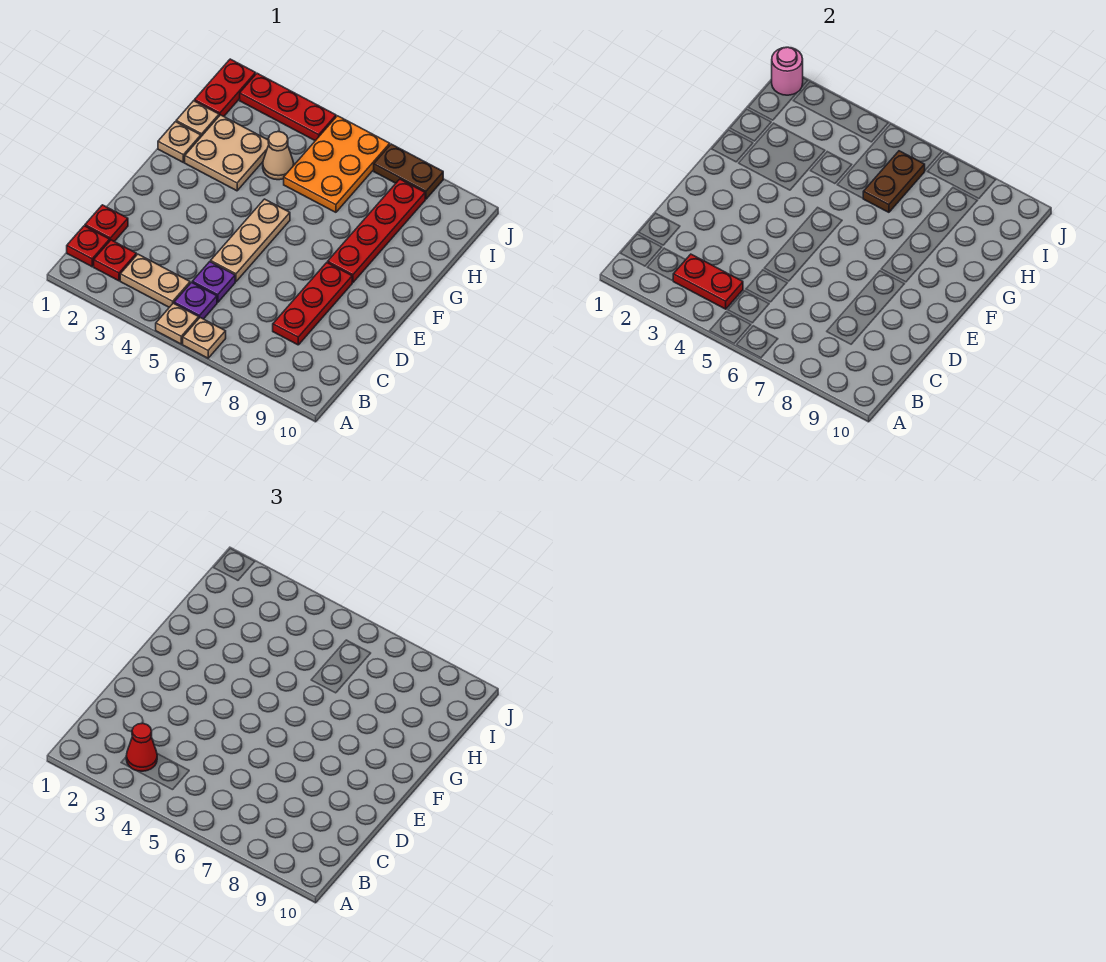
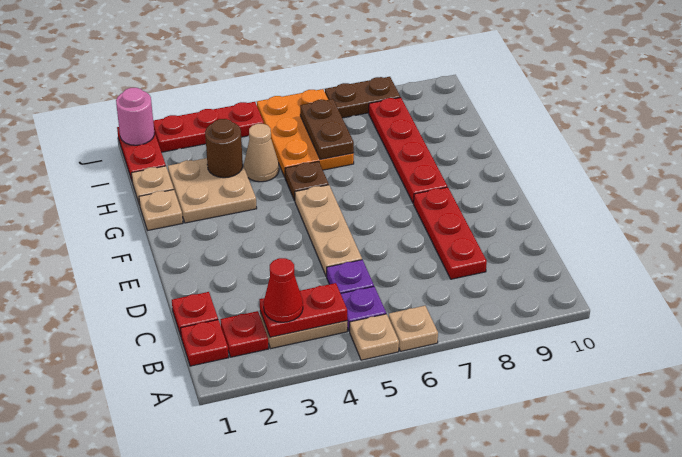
none -> brown 1x1 plate [285,161,329,201]
none -> brown 1x1 round brick [205,119,243,178]

